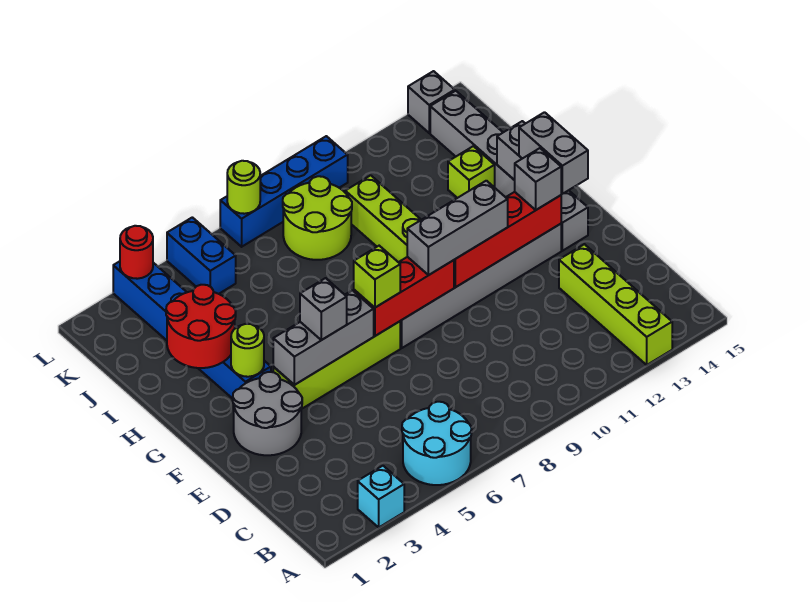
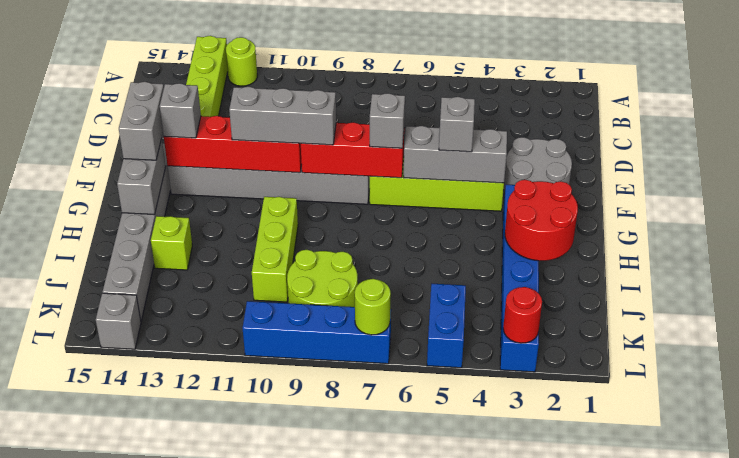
cyan 1x1 brick [358,466,404,527] -> none
cyan 2x2 round brick [402,402,472,485] -> none
lime 1x1 brick [354,246,400,308] -> grey 1x1 brick [370,93,405,148]
lime 1x1 round brick [231,324,264,377] -> lime 1x1 round brick moved to [226,37,257,86]

